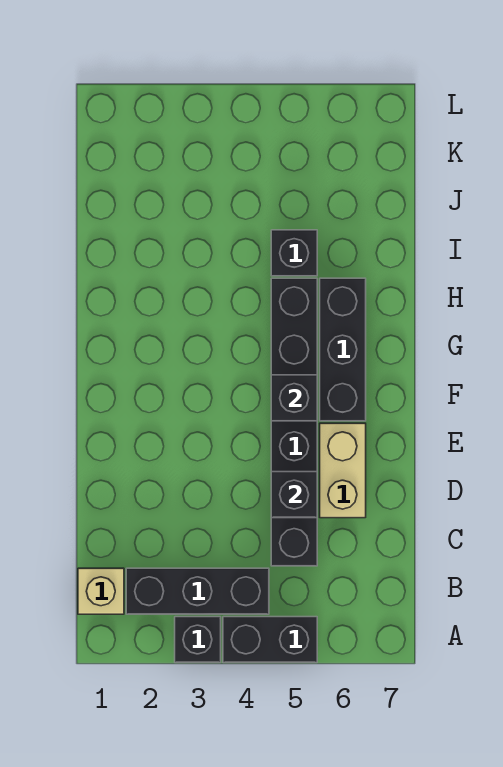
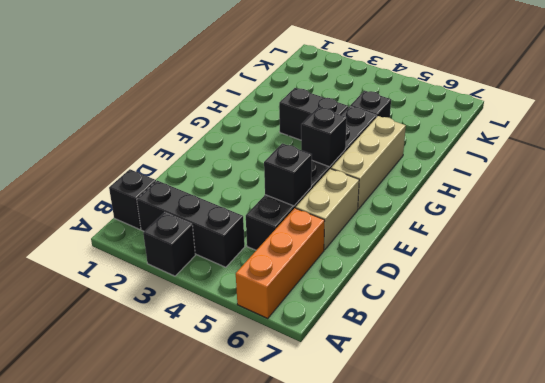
black 1x2 brick [223,617,317,663] -> black 1x2 brick moved to [279,88,348,140]
none -> orange 1x3 brick [236,208,325,318]
tan 1x1 brick [78,568,124,614] -> black 1x1 brick [109,169,156,229]
black 1x3 brick [320,278,366,421] -> tan 1x3 brick [331,116,406,209]

